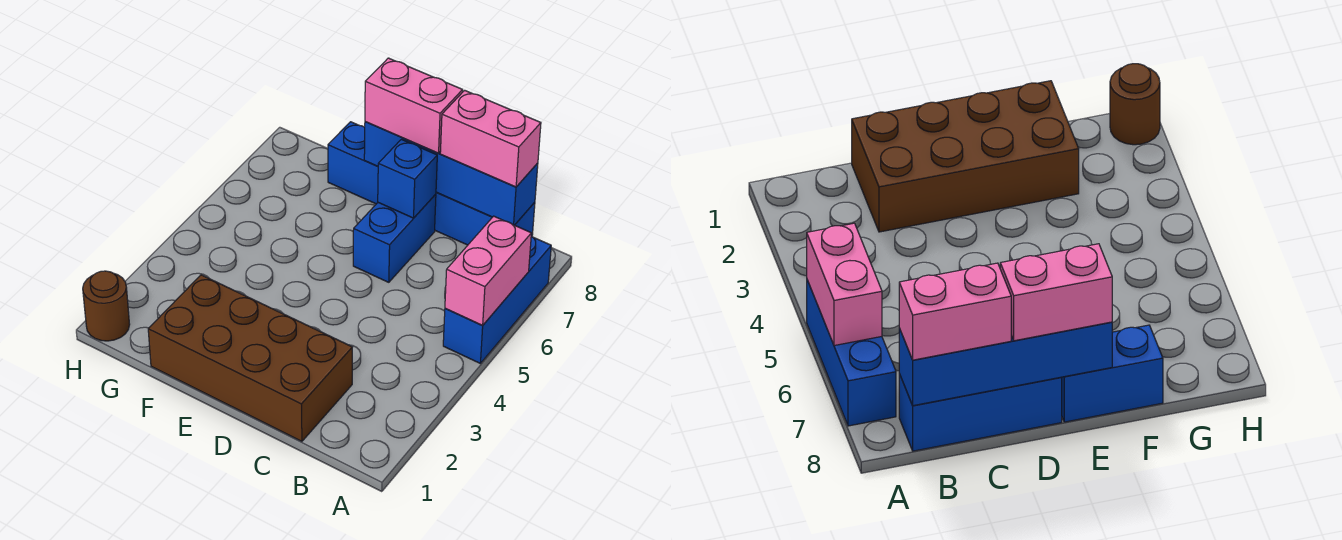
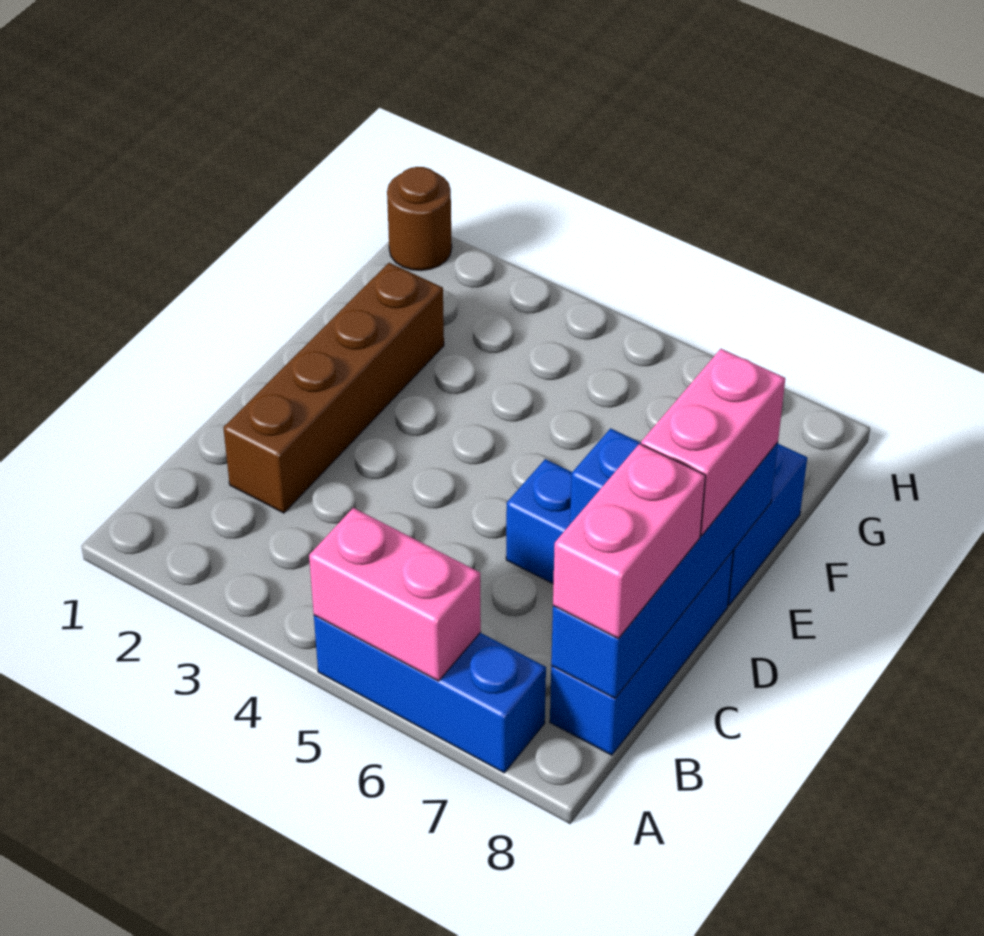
brown 2x4 brick [148,275,352,441] -> brown 1x4 brick [223,263,444,513]

